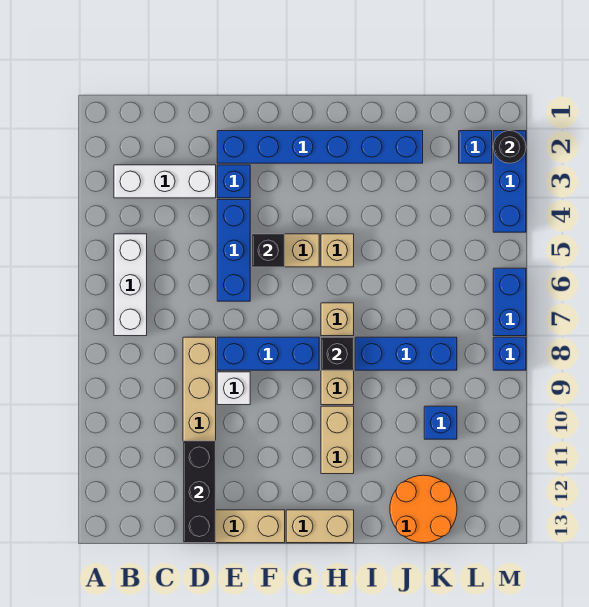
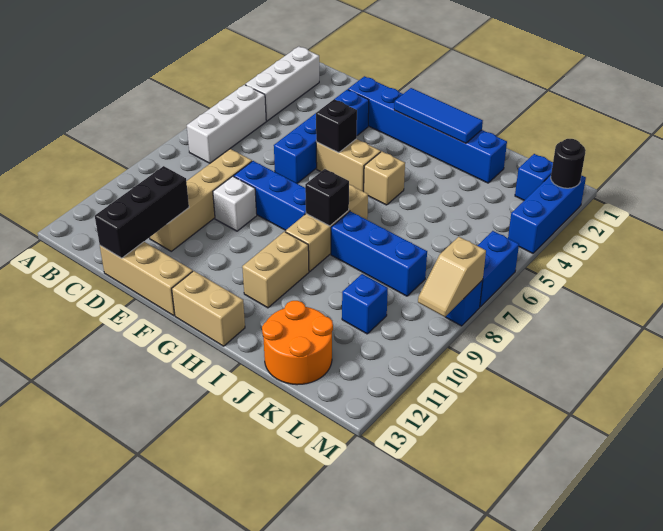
white 1x3 brick [114,165,216,198] -> white 1x3 brick turned to [245,46,319,121]
none -> blue 1x3 tile [394,88,483,143]
none -> tan 1x2 slope [418,237,486,317]

